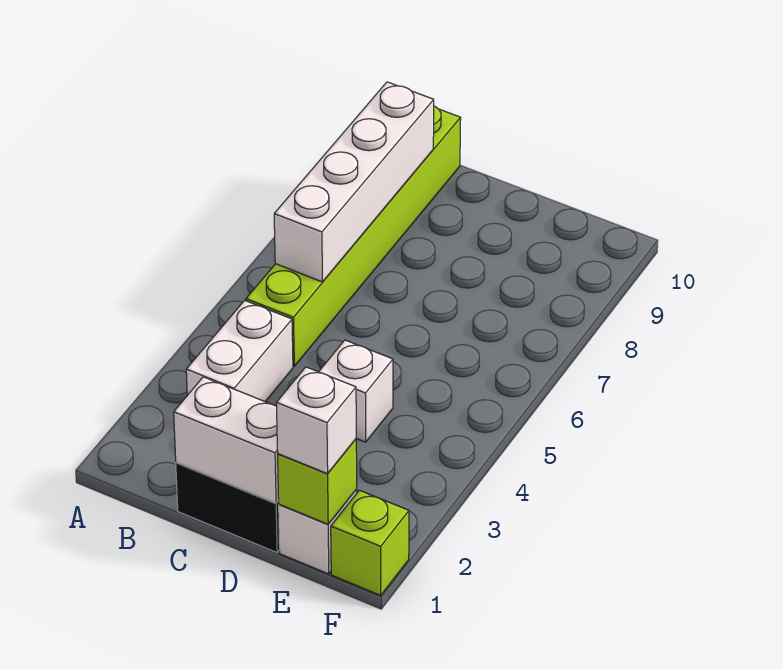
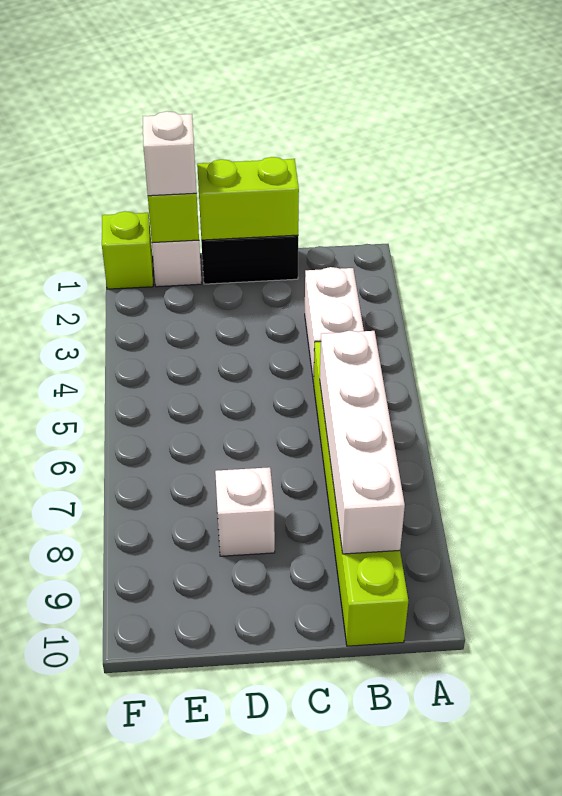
white 1x2 brick [174,377,279,503] -> lime 1x2 brick [197,157,299,240]
white 1x1 brick [319,340,393,442] -> white 1x1 brick moved to [215,467,275,556]

